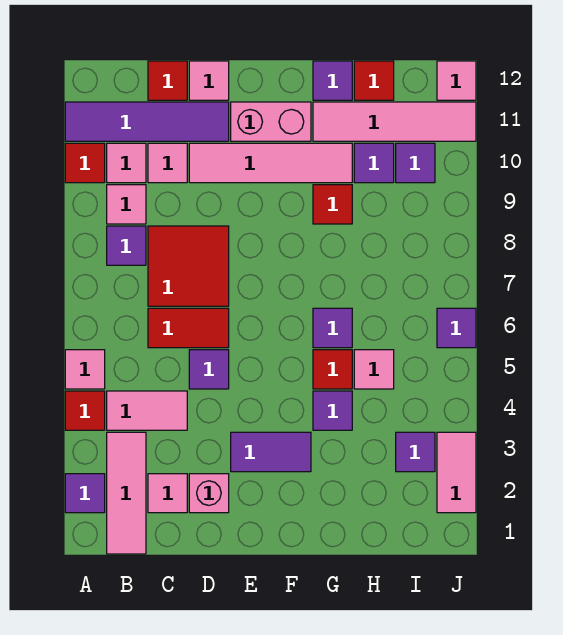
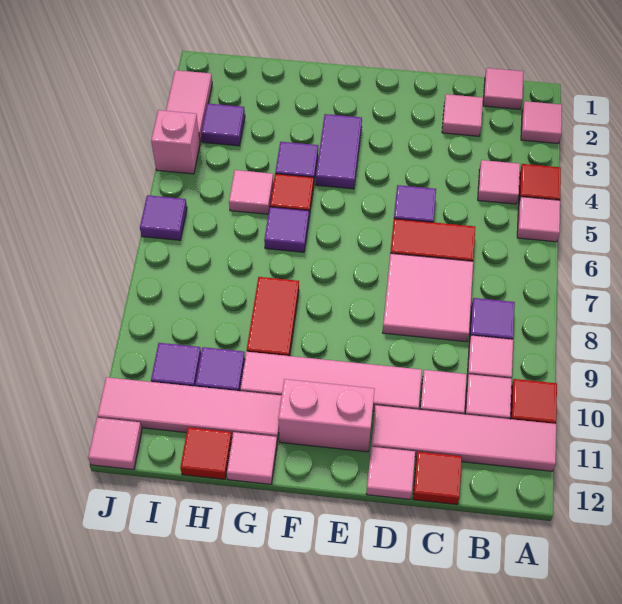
purple 1x1 tile [65,474,105,513] -> pink 1x1 tile [521,101,562,144]
purple 1x4 tile [65,102,229,141] -> pink 1x4 tile [371,405,556,471]
pink 1x3 tile [107,432,146,554] -> pink 1x1 tile [483,68,523,109]
pink 1x2 tile [107,391,187,430] -> pink 1x1 tile [478,160,520,204]
red 2x2 tile [148,226,229,306] -> pink 2x2 tile [383,253,473,342]
pink 1x1 brick [189,474,229,513] -> pink 1x1 brick moved to [151,110,200,174]
purple 1x2 tile [231,432,311,472] -> purple 1x2 tile turned to [316,114,362,189]
red 1x1 tile [313,185,352,224] -> red 1x2 tile [247,277,299,356]
purple 1x1 tile [313,61,352,100] -> pink 1x1 tile [227,432,277,484]

